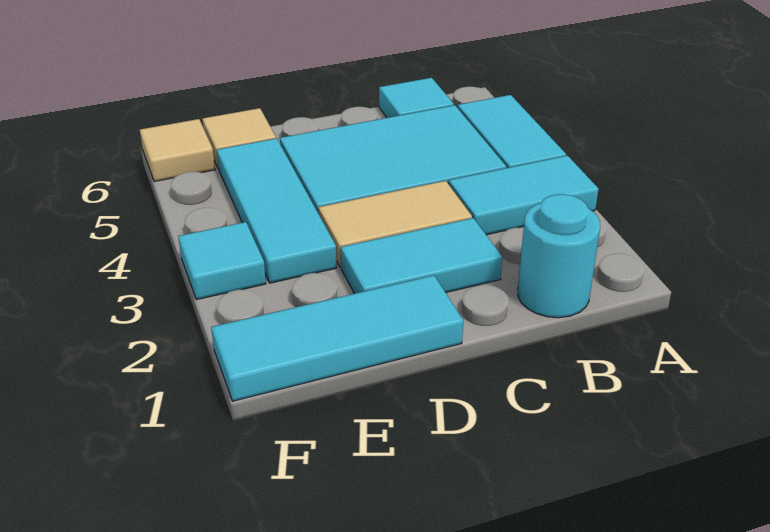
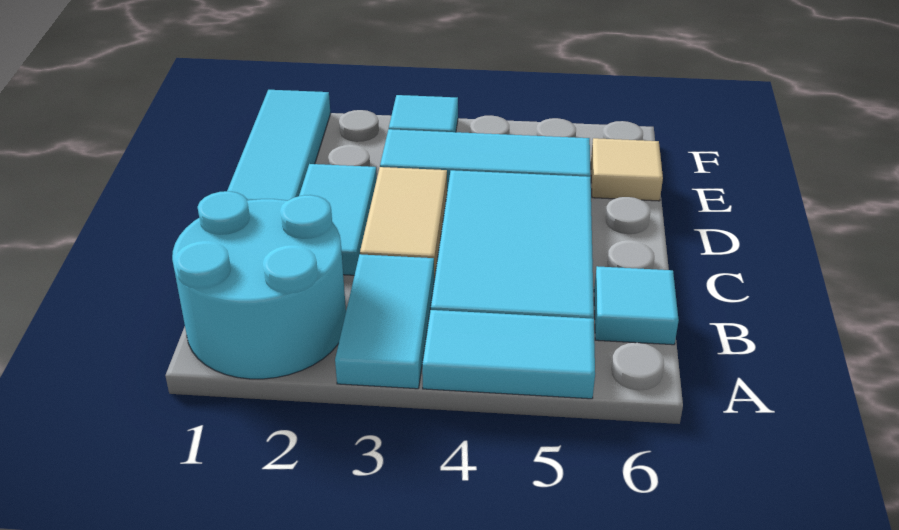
cyan 1x1 round brick [518,194,600,318] -> cyan 2x2 round brick [172,191,346,379]
tan 1x1 tile [140,119,215,182] -> none

